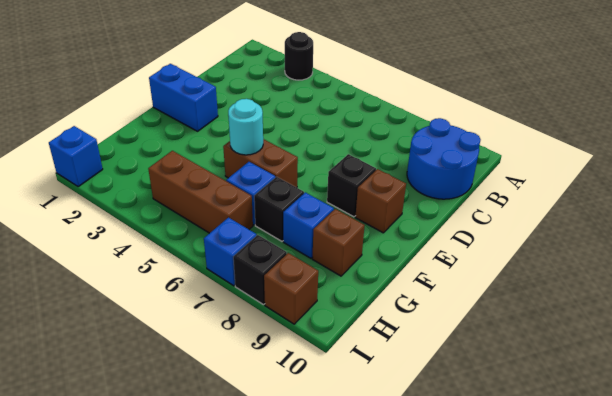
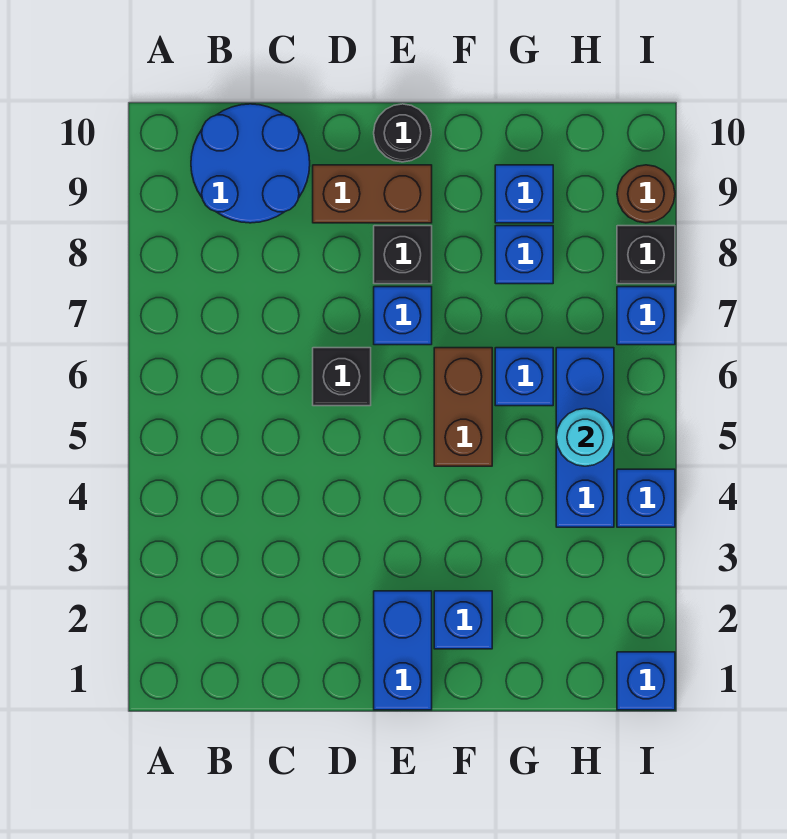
black 1x1 round brick [285,32,313,80] -> black 1x1 round brick moved to [374,104,431,162]
none -> blue 1x1 brick [374,287,432,345]
brown 1x1 brick [355,169,406,233] -> brown 1x2 brick [313,165,432,223]
none -> blue 1x1 brick [434,591,492,649]
cyan 1x1 round brick [228,99,263,155] -> cyan 1x1 round brick moved to [556,409,614,466]
black 1x1 brick [254,177,304,241] -> black 1x1 brick moved to [313,348,371,406]
brown 1x1 brick [312,209,365,276] -> blue 1x1 brick [495,165,553,223]
brown 1x3 brick [148,151,253,233] -> blue 1x3 brick [556,348,614,527]
none -> blue 1x1 brick [617,469,675,527]
brown 1x1 brick [264,253,318,324] -> brown 1x1 round brick [617,165,675,223]

